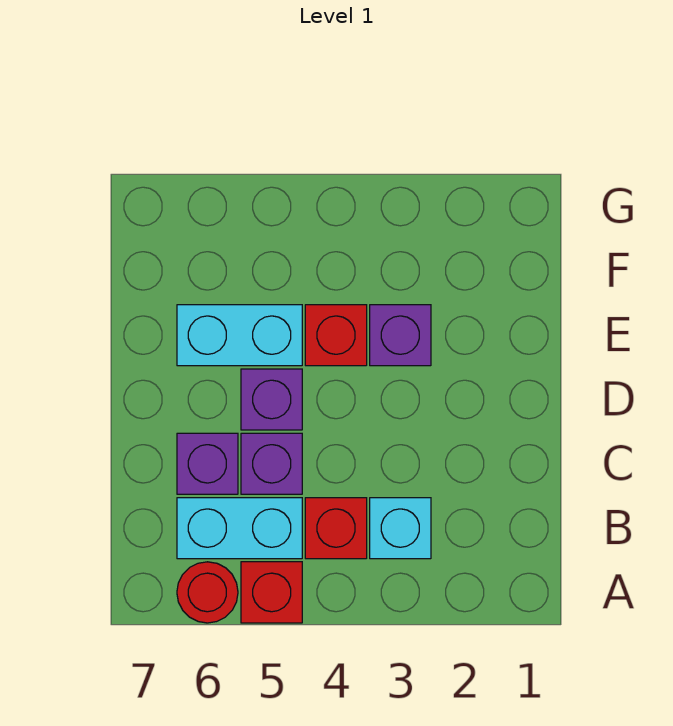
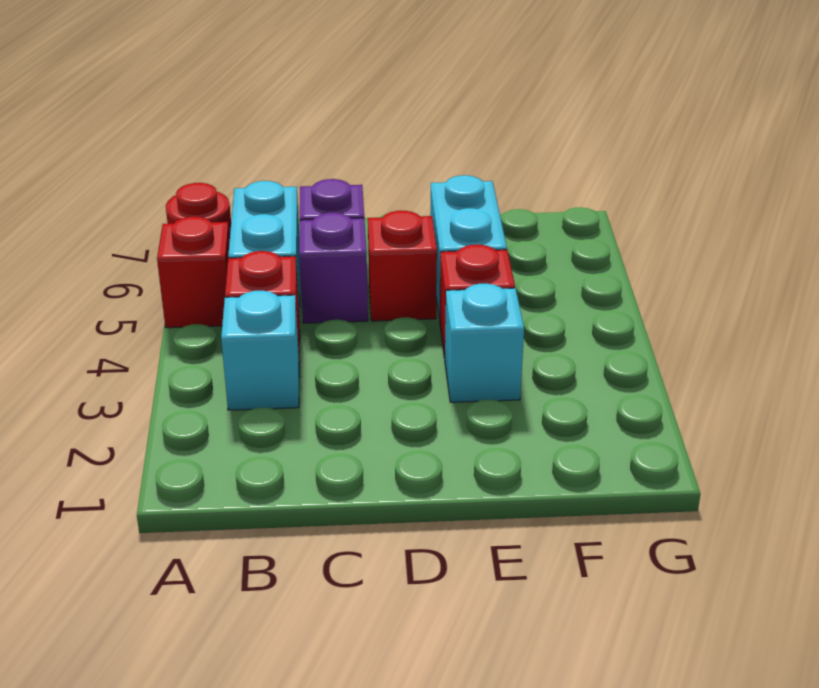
purple 1x1 brick [241,369,302,430] -> red 1x1 brick [368,211,437,321]
purple 1x1 brick [370,305,431,366] -> cyan 1x1 brick [445,283,524,402]

